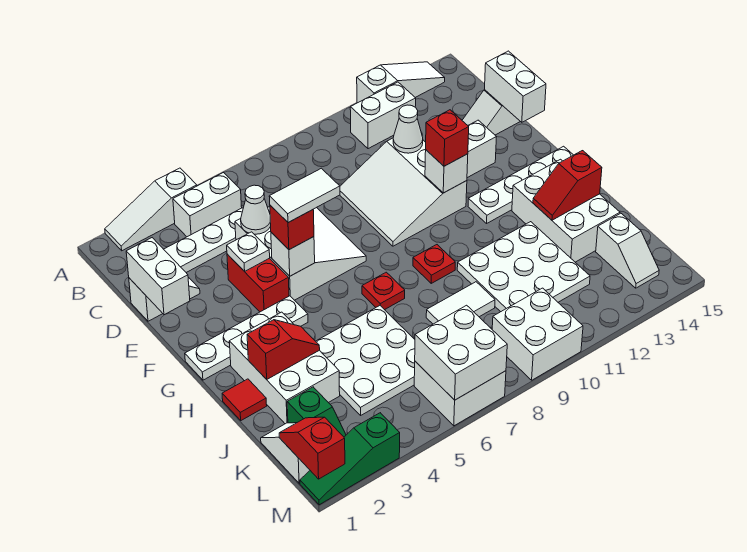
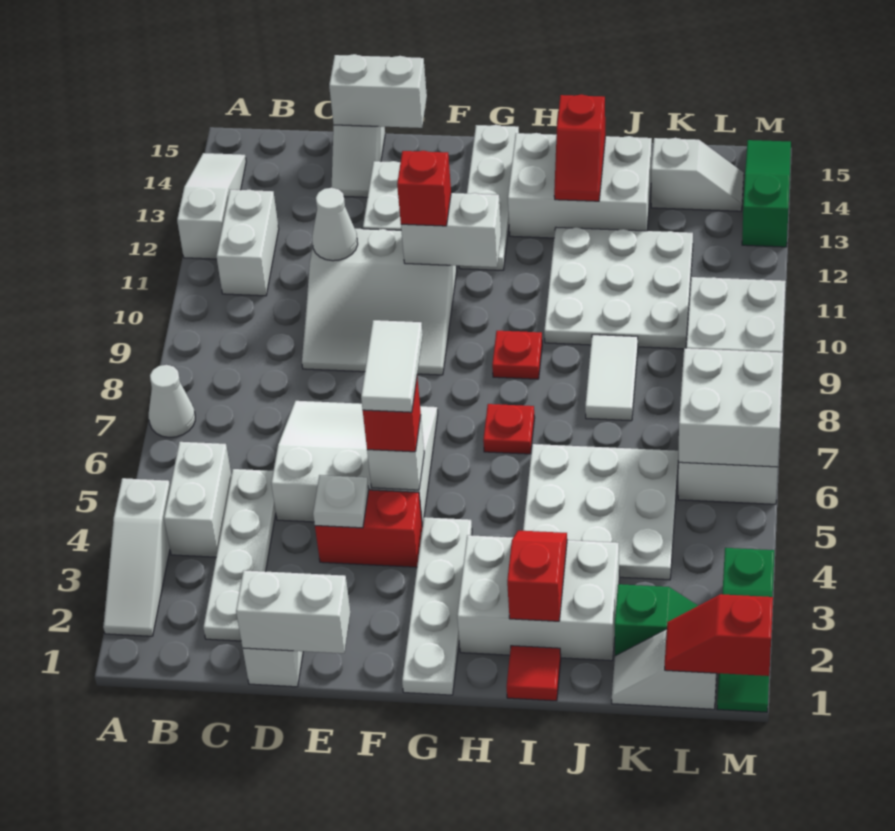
white 1x1 cone [241,185,271,234] -> white 1x1 cone moved to [149,365,195,437]
white 1x1 brick [425,150,468,193] -> white 1x2 brick [401,193,501,267]
none -> green 1x3 slope [742,140,791,247]

